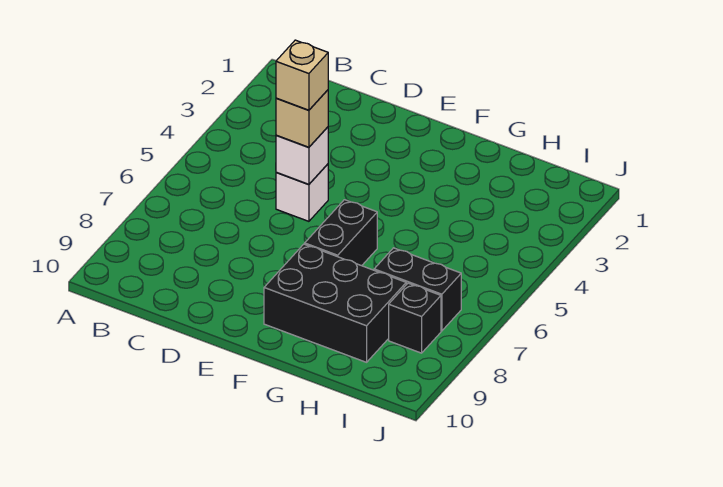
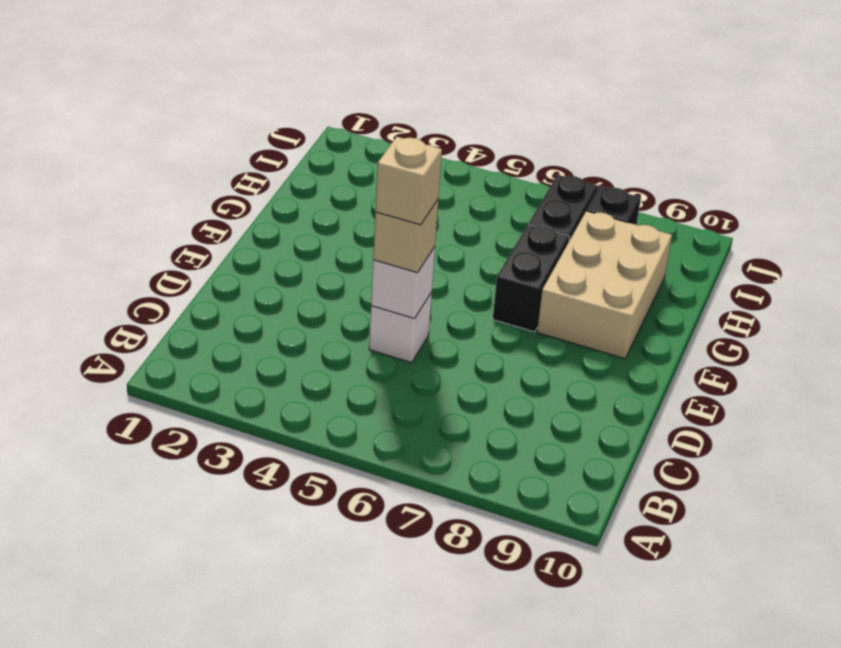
black 1x2 brick [305,200,377,266] -> black 1x2 brick turned to [493,224,570,332]
black 2x3 brick [264,244,406,362] -> tan 2x3 brick [537,211,672,359]

